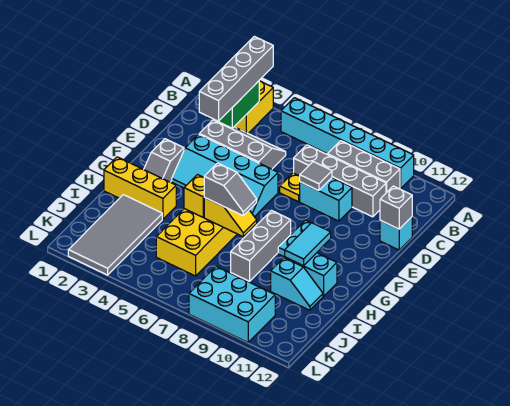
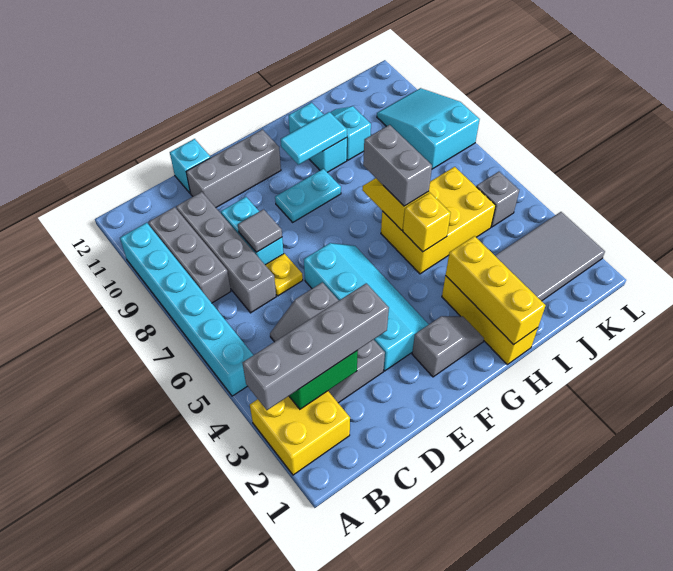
grey 1x1 brick [380,186,412,229] -> grey 1x1 brick moved to [476,172,519,227]
grey 1x3 brick [231,211,291,281] -> grey 1x3 brick moved to [186,130,281,208]
none -> yellow 1x3 brick [446,236,546,345]
grey 1x2 slope [204,163,257,215] -> grey 1x2 brick [363,125,432,206]
cyan 2x3 brick [189,266,275,342] -> cyan 2x3 slope [377,88,480,169]

